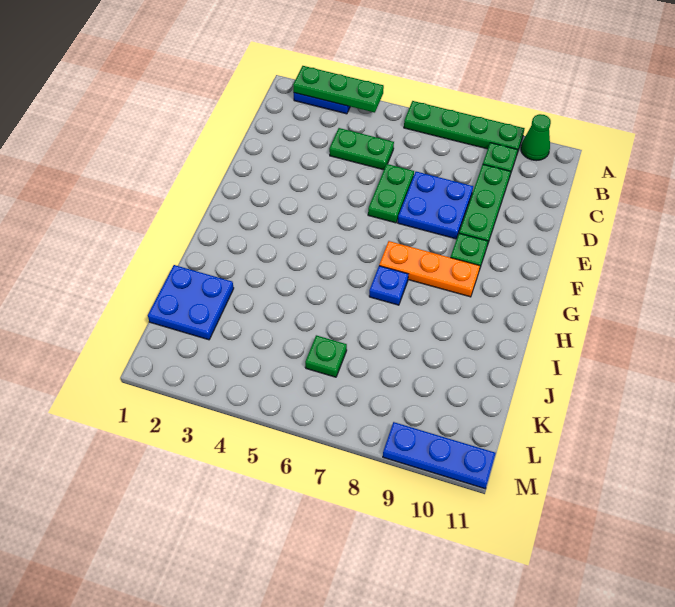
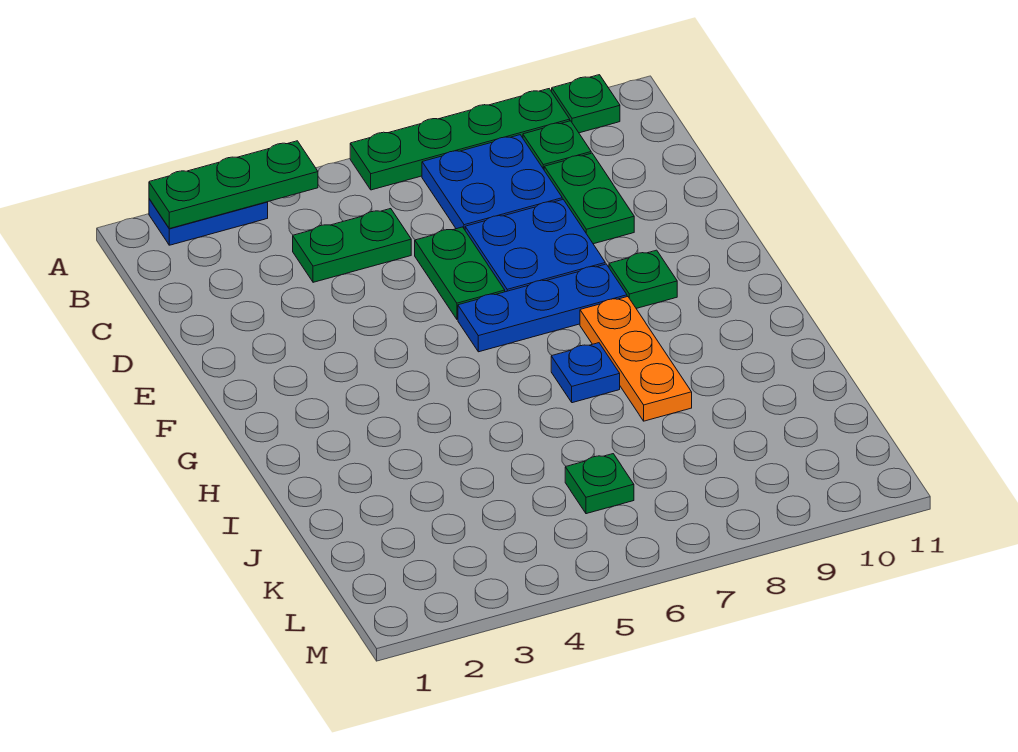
green 1x1 cone [521,114,551,161] -> green 1x1 plate [552,75,620,133]
green 1x3 plate [459,164,511,245] -> green 1x2 plate [544,153,634,244]
orange 1x3 plate [379,241,480,297] -> orange 1x3 plate turned to [580,297,692,421]
blue 2x2 plate [148,265,234,340] -> blue 2x2 plate moved to [422,135,562,230]
blue 1x3 plate [383,422,496,489] -> blue 1x3 plate moved to [458,264,627,352]

